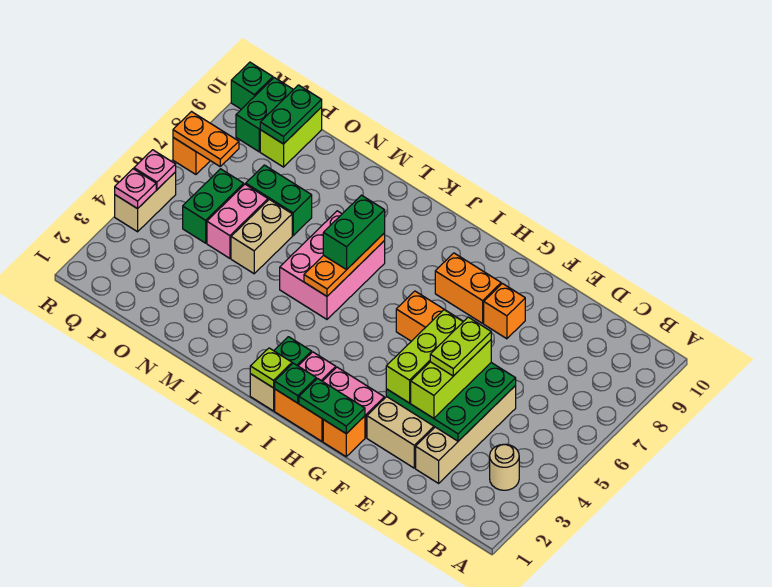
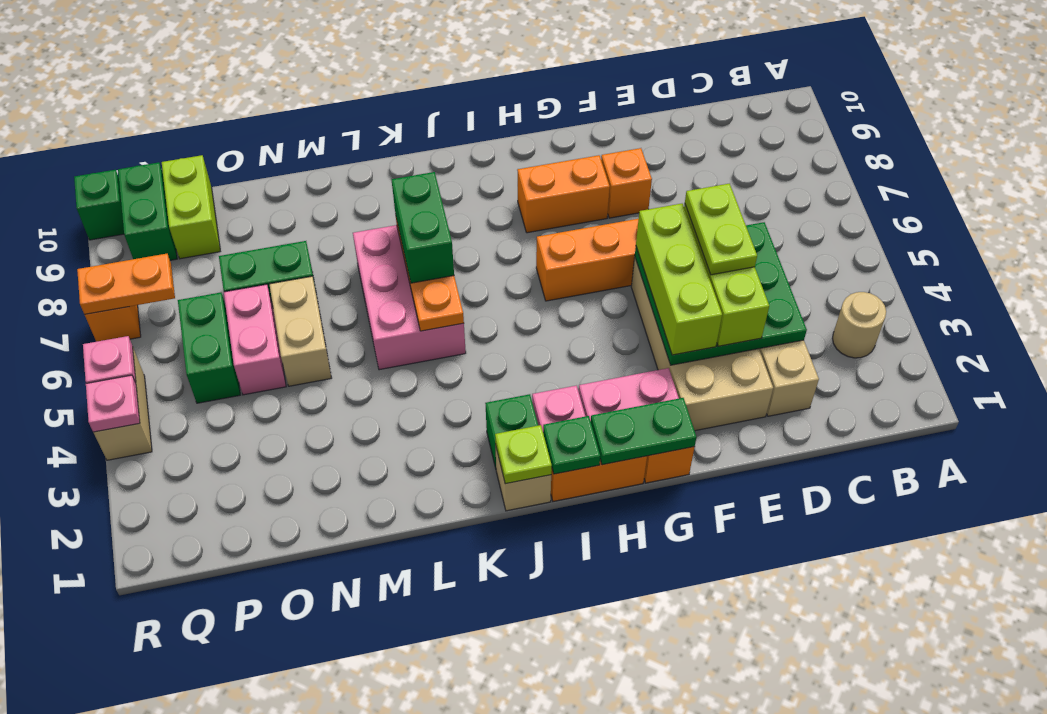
green 1x2 plate [260,85,322,144] -> none

